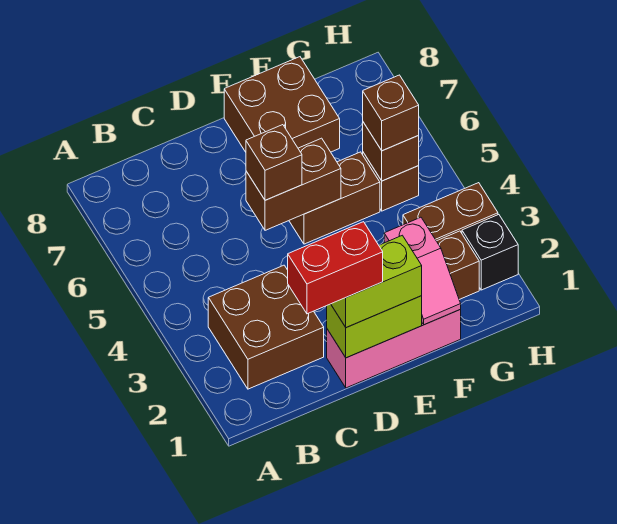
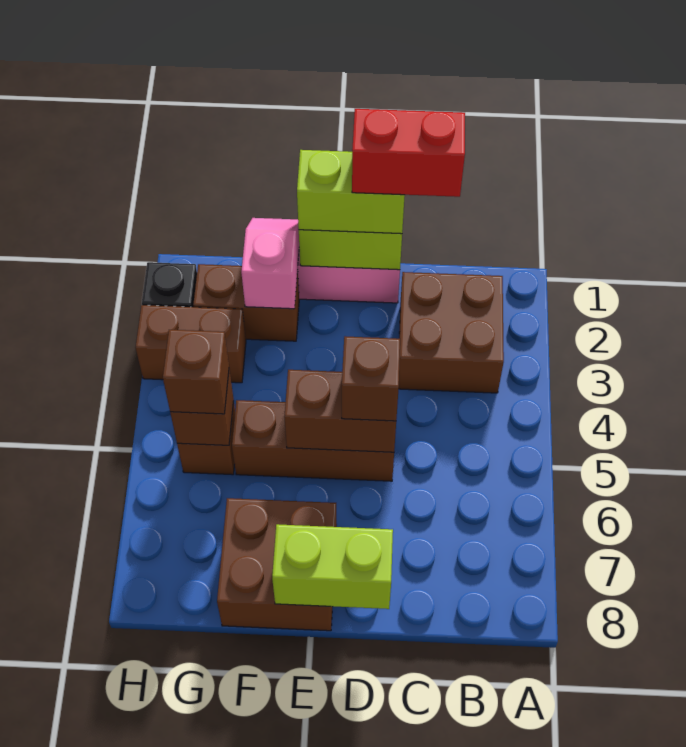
none -> lime 1x2 brick [272,524,393,609]
brown 1x2 brick [289,152,380,244] -> brown 1x3 brick [232,400,394,481]

